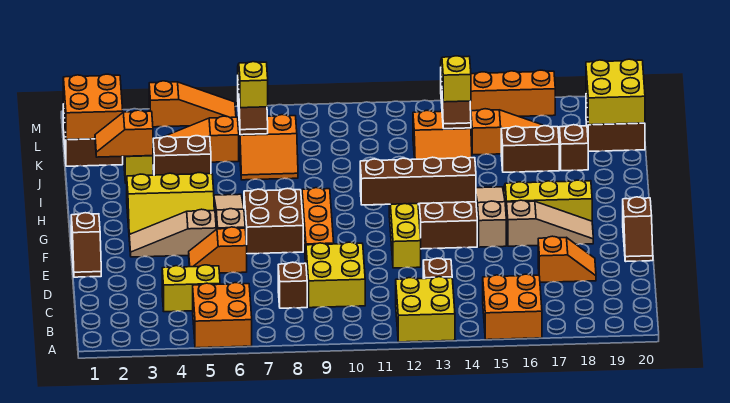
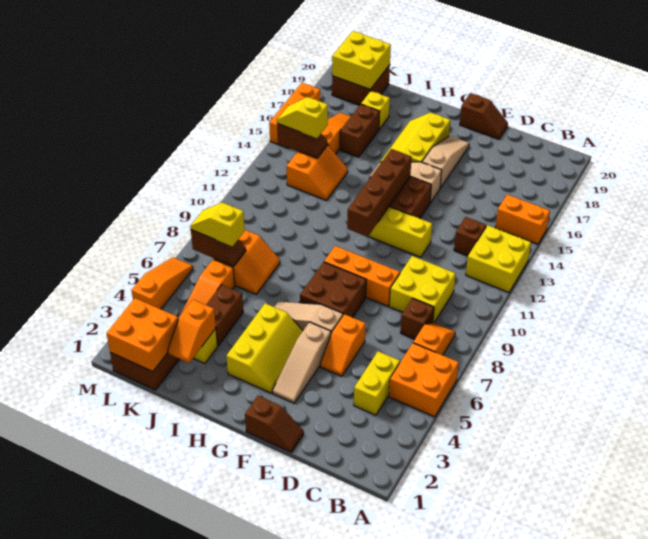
orange 2x2 brick [483,274,542,340] -> orange 1x2 brick [495,195,550,244]
orange 1x2 slope [538,236,596,282] -> orange 1x2 slope moved to [413,323,455,355]
brown 1x1 brick [559,125,588,171] -> yellow 1x1 brick [361,91,390,129]

